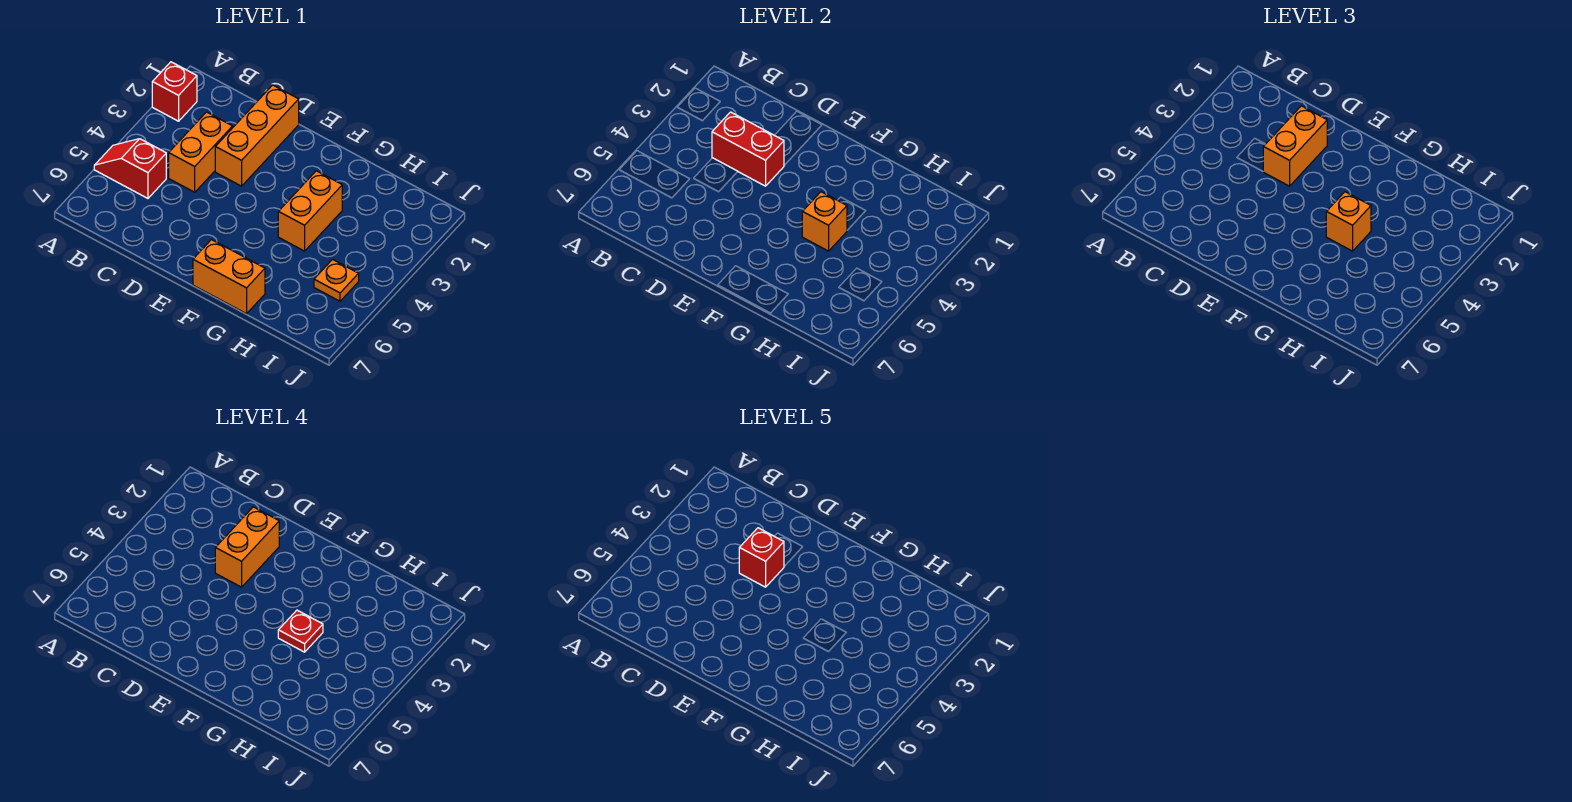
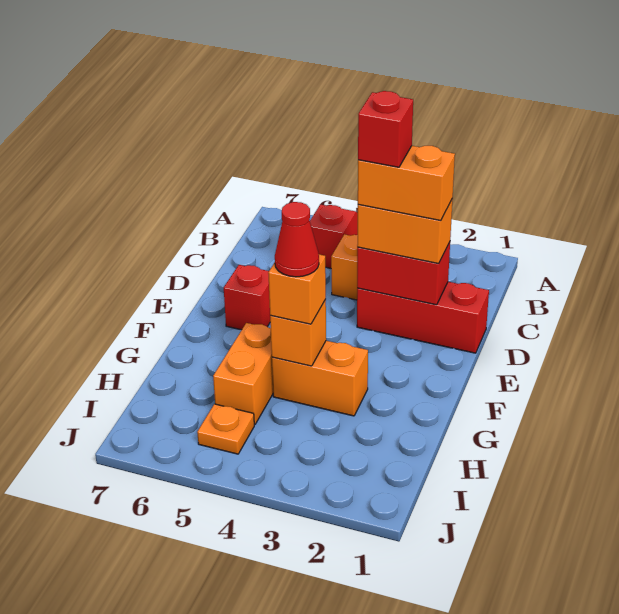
red 1x1 brick [152,62,197,121] -> red 1x1 brick moved to [224,265,270,330]
red 1x2 brick [712,112,784,186] -> red 1x2 brick turned to [357,242,450,305]
orange 1x3 brick [215,85,299,186] -> red 1x3 brick [357,282,489,353]
orange 1x2 brick [193,240,265,314] -> orange 1x2 brick moved to [213,323,273,425]
red 1x1 plate [278,610,323,652] -> red 1x1 cone [275,202,319,277]

